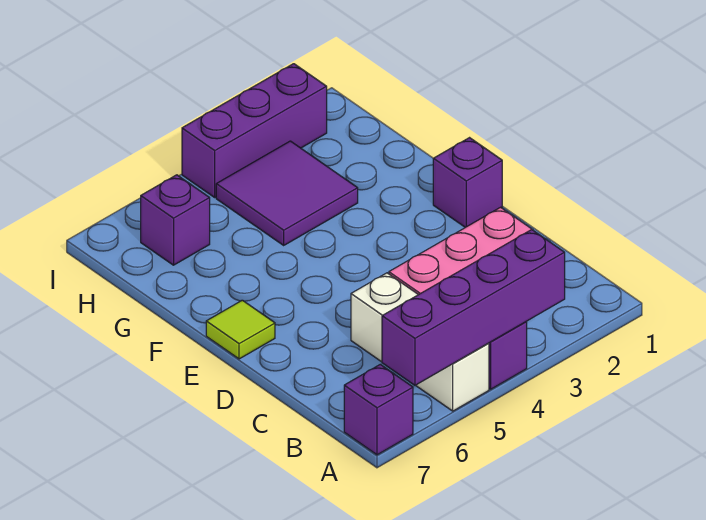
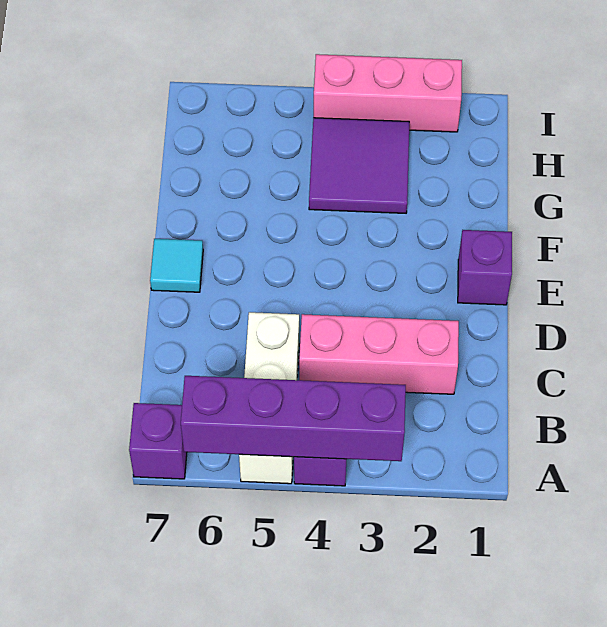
lime 1x1 tile [206,300,275,359] -> cyan 1x1 tile [150,239,203,292]
purple 1x1 brick [141,175,210,265] -> none
purple 1x3 brick [182,64,327,197] -> pink 1x3 brick [314,54,462,132]

